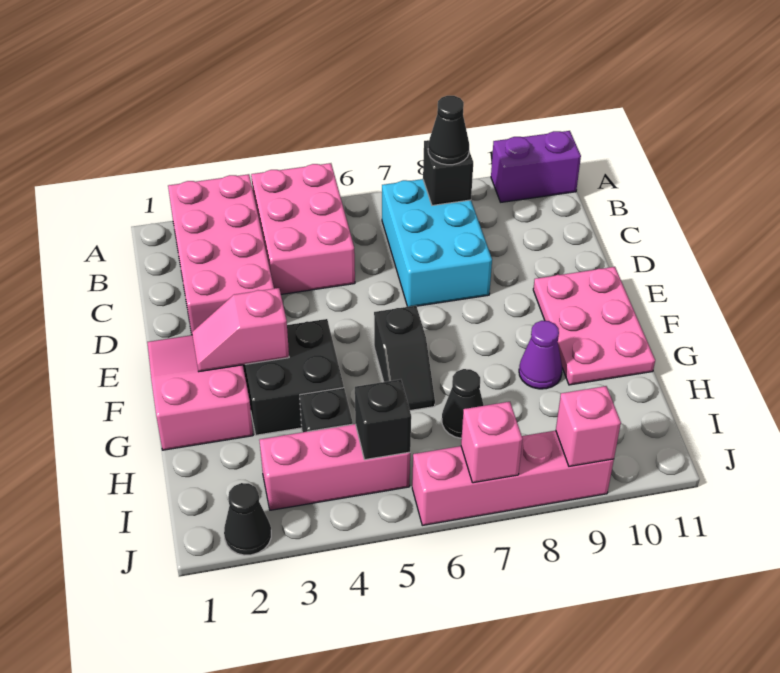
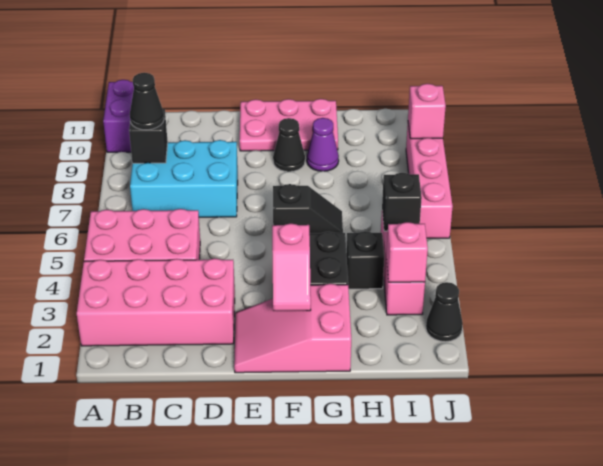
black 1x1 cone [442,369,484,438] -> black 1x1 cone moved to [273,118,305,172]
pink 1x1 brick [461,402,523,483] -> pink 1x1 brick moved to [386,222,428,282]

